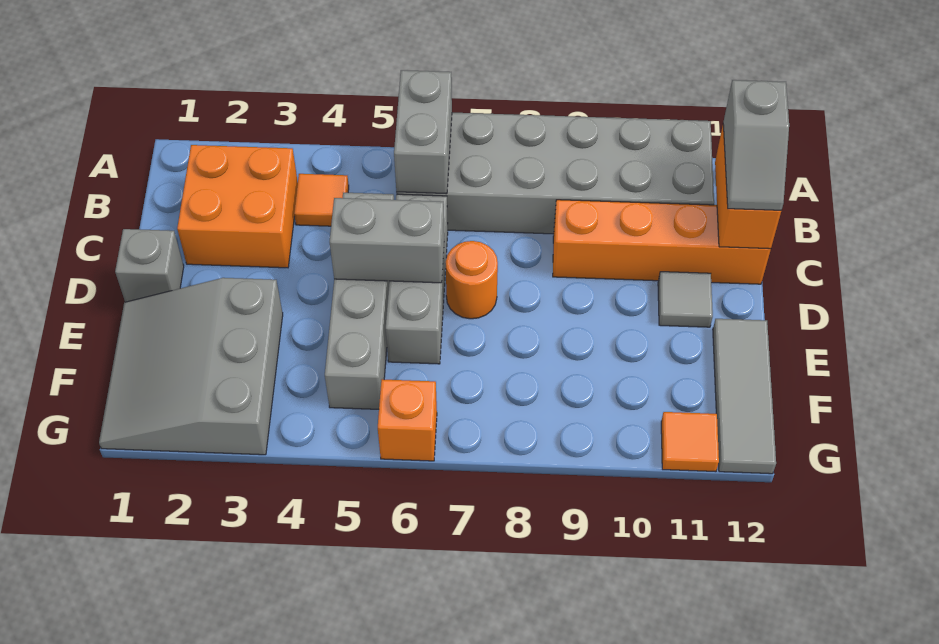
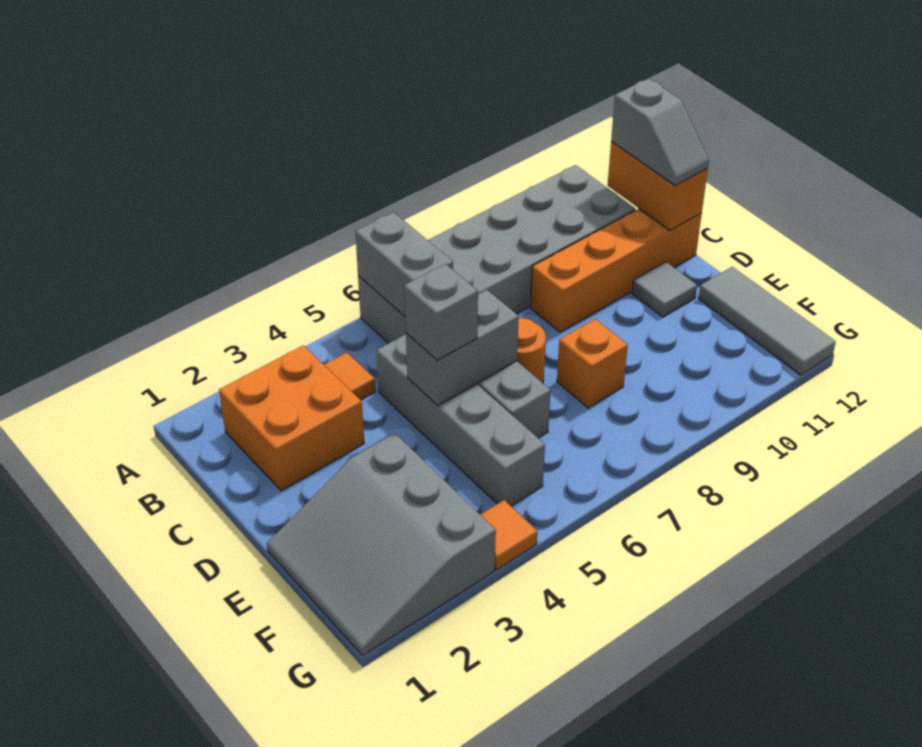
grey 1x1 brick [115,229,184,302] -> grey 1x1 brick moved to [404,264,478,361]
orange 1x1 brick [378,379,437,461] -> orange 1x1 brick moved to [557,319,628,408]
orange 1x1 tile [661,412,719,472] -> orange 1x1 tile moved to [480,500,537,570]

